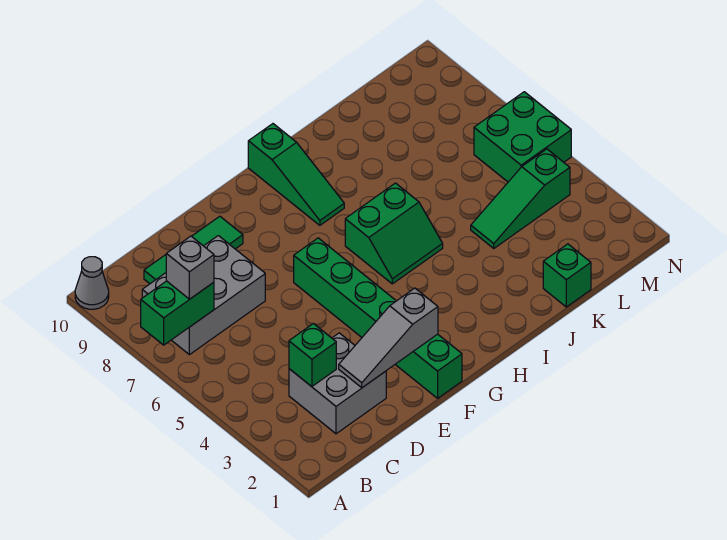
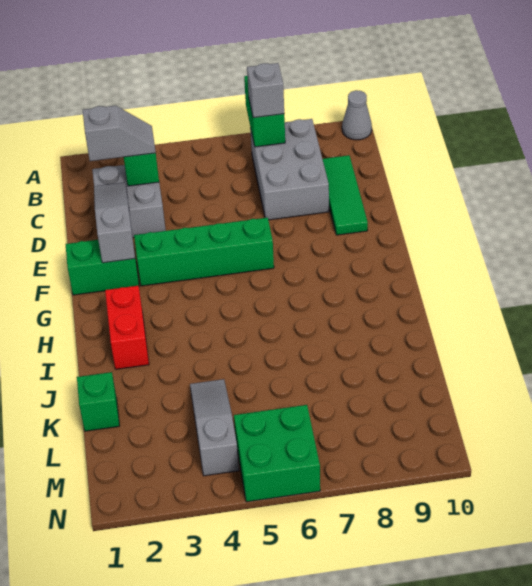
none -> grey 1x2 slope [83,106,156,161]
none -> red 1x2 brick [105,286,149,369]
green 2x2 slope [345,183,443,284] -> none
green 1x3 slope [248,124,344,225] -> none
green 1x3 slope [471,149,570,248] -> grey 1x3 slope [190,379,239,476]

